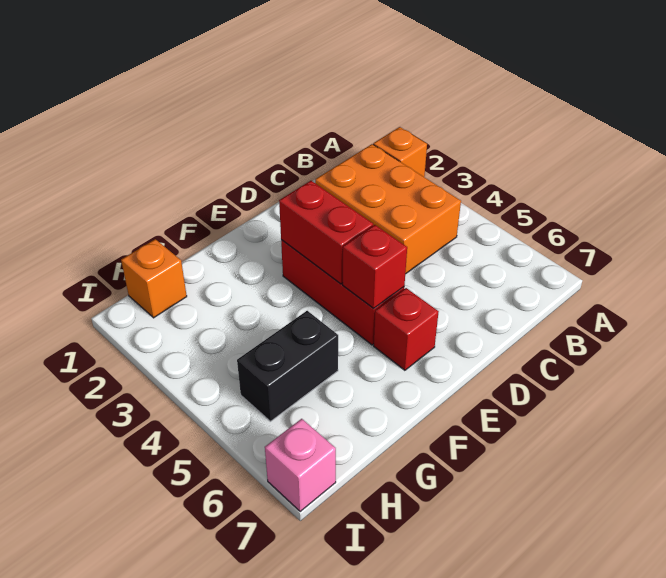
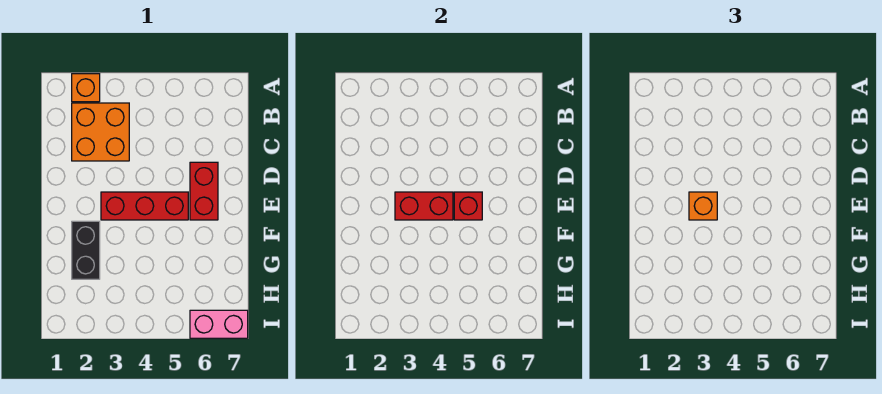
orange 2x3 brick [315,144,461,274] -> orange 2x2 brick [72,103,129,161]
red 1x1 brick [374,288,439,370] -> red 1x2 brick [190,162,218,220]
black 1x2 brick [237,311,338,421] -> black 1x2 brick moved to [72,221,100,279]
orange 1x1 brick [121,239,187,318] -> orange 1x1 brick moved to [689,192,717,220]
pink 1x1 brick [265,419,336,512] -> pink 1x2 brick [190,310,248,338]

